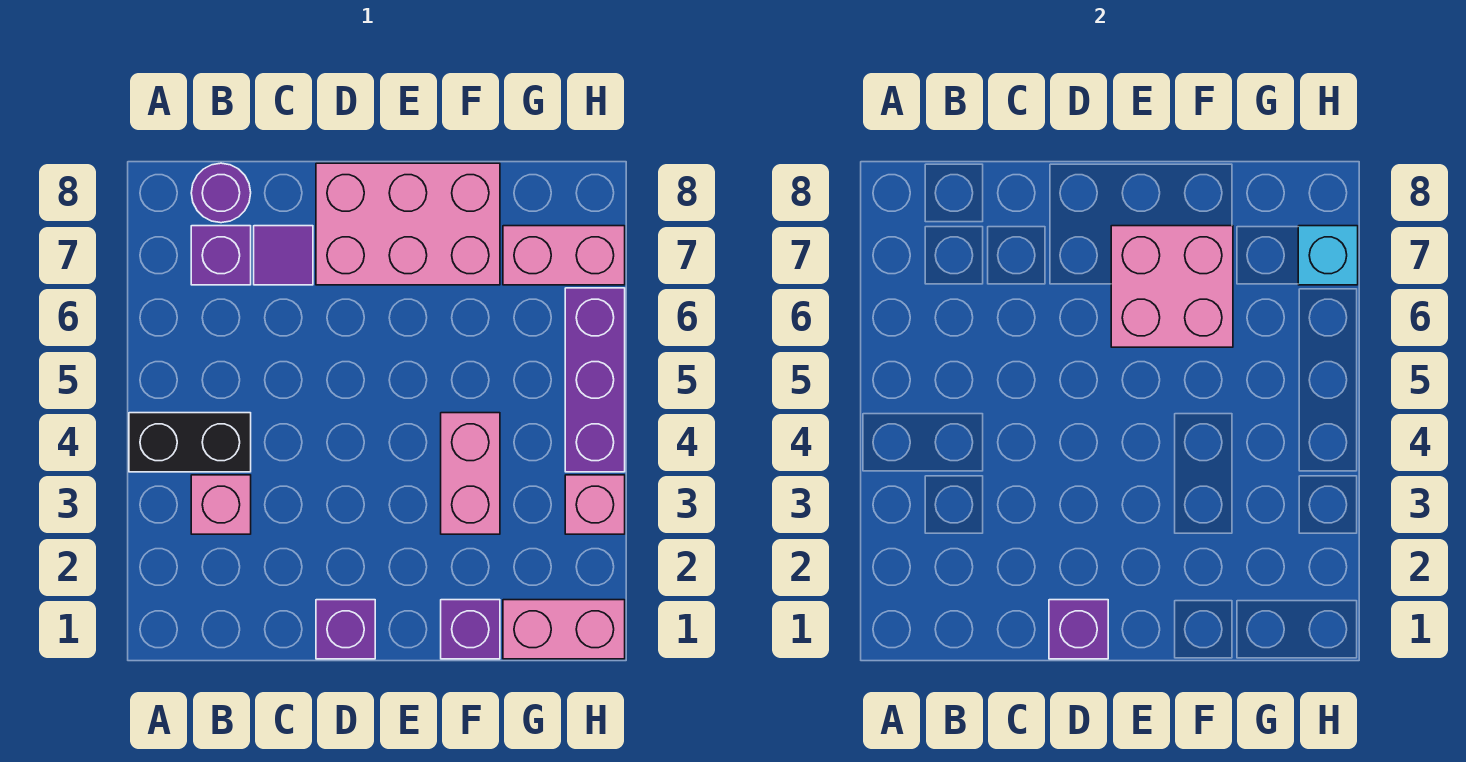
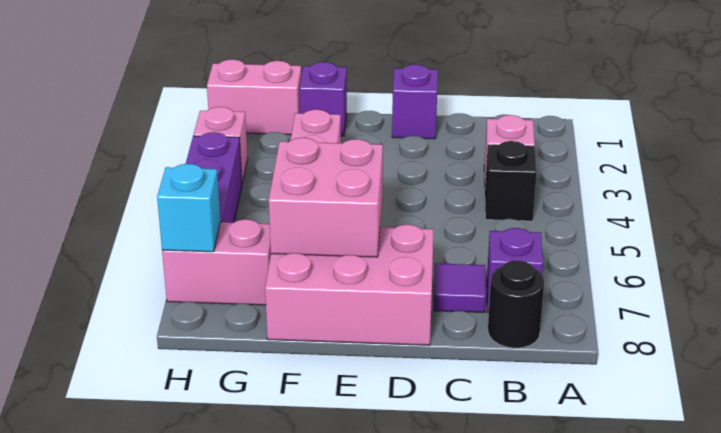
black 1x2 brick [129,413,251,472] -> black 1x1 brick [485,141,537,221]
purple 1x1 round brick [191,163,251,223] -> black 1x1 round brick [488,260,544,348]
purple 1x1 brick [1049,600,1108,659] -> none

